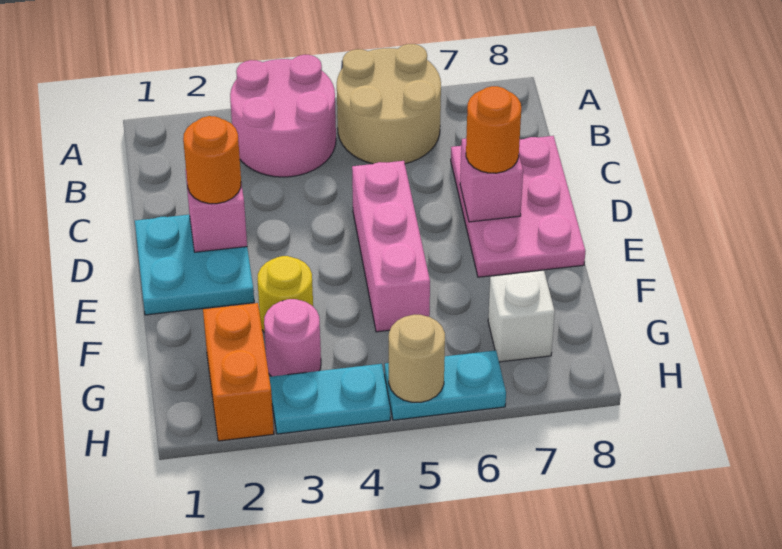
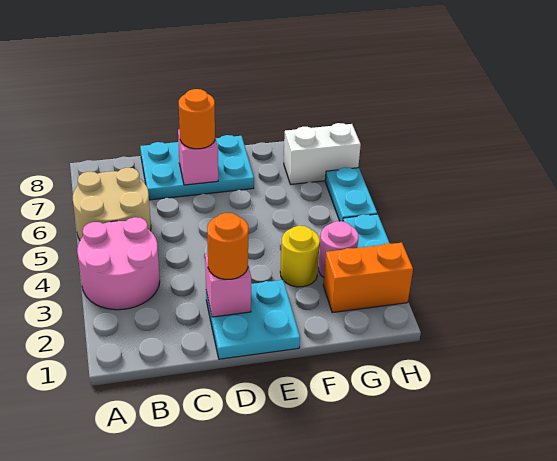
pink 2x3 plate [451,136,585,277] -> cyan 2x3 plate [140,135,254,200]
pink 1x3 brick [352,161,430,332] -> none
white 1x1 brick [488,271,555,362] -> white 1x2 brick [284,123,361,184]
tan 1x1 round brick [389,315,445,402] -> none

